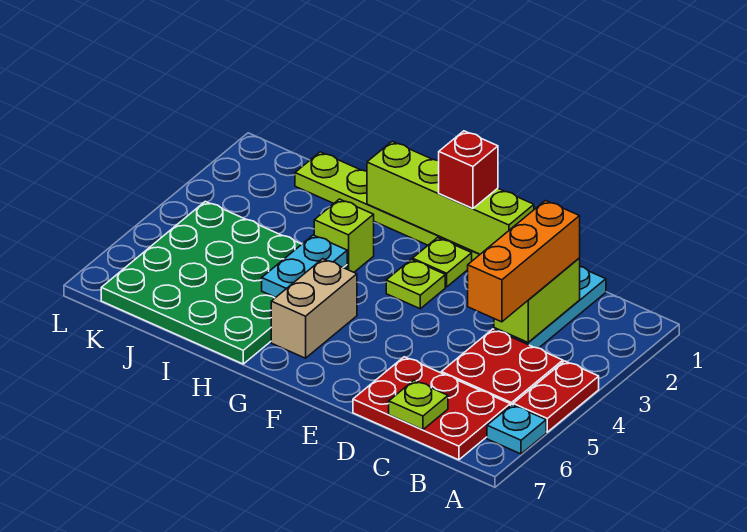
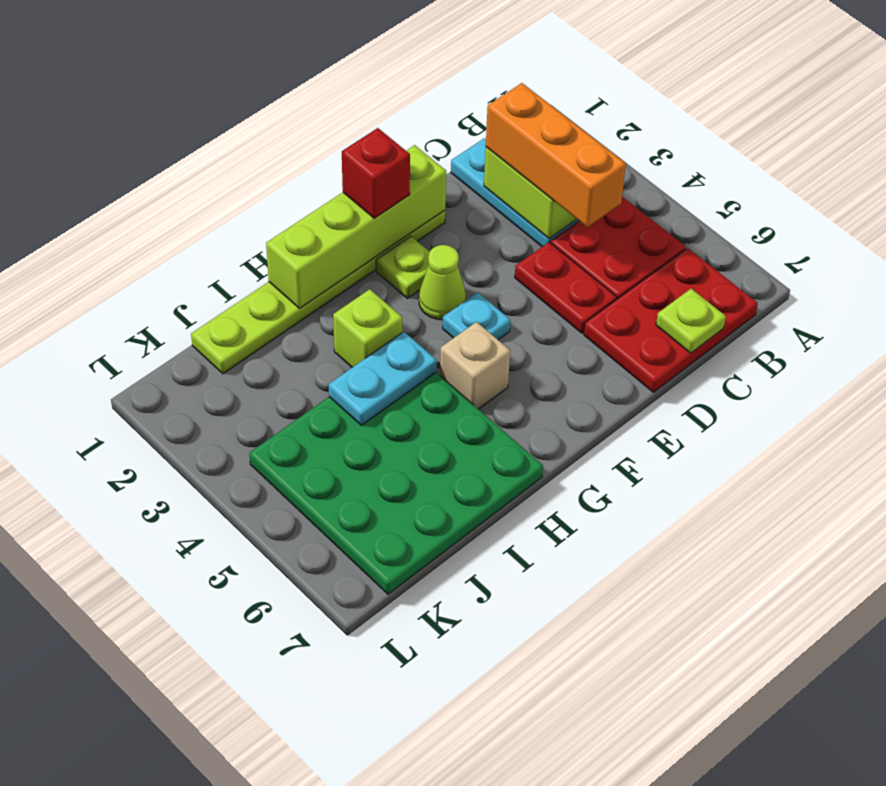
red 1x2 plate [513,361,599,432] -> red 1x2 plate moved to [515,242,617,333]
cyan 1x1 plate [487,405,546,454] -> cyan 1x1 plate moved to [443,292,510,340]
lime 1x1 plate [386,259,445,309] -> lime 1x1 cone [419,245,466,320]
tan 1x2 brick [271,259,357,358] -> tan 1x1 brick [440,322,510,409]
cyan 1x2 plate [262,235,347,297] -> cyan 1x2 plate turned to [329,332,437,426]

